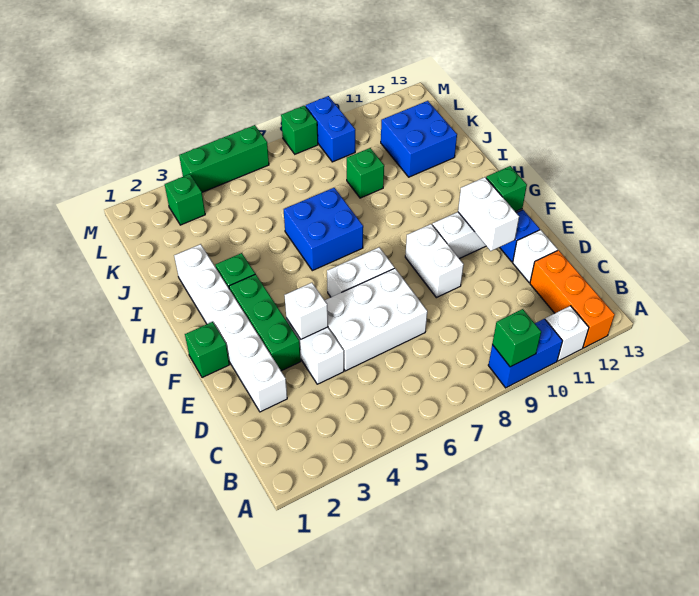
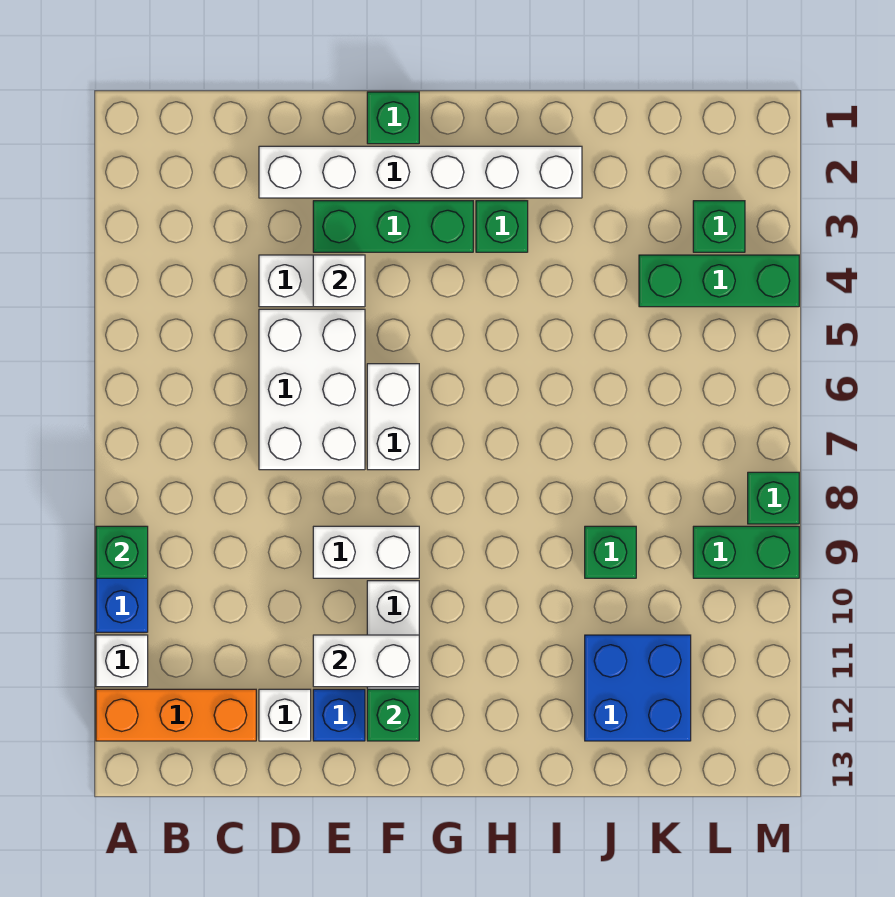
blue 2x2 brick [284,188,363,271] -> none
blue 1x2 brick [306,96,355,162] -> green 1x2 brick [693,526,799,578]
green 1x3 brick [179,125,269,192] -> green 1x3 brick turned to [639,255,799,307]

